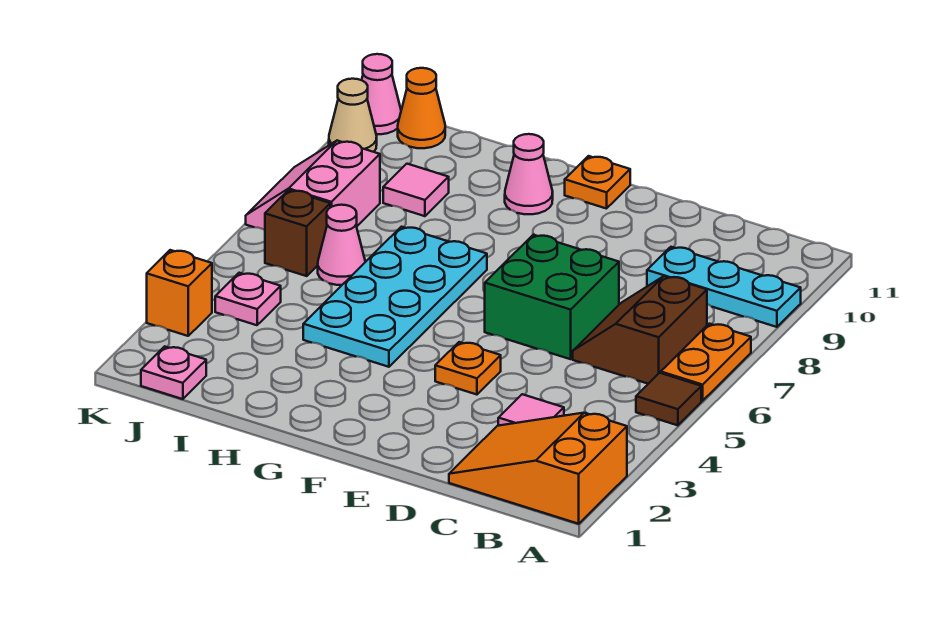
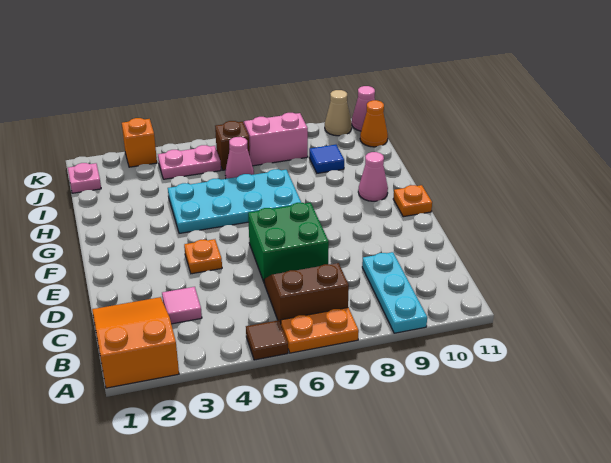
pink 1x1 tile [383,164,449,216] -> blue 1x1 tile [309,145,344,173]
pink 1x1 plate [215,273,281,325] -> pink 1x2 plate [158,145,221,179]

